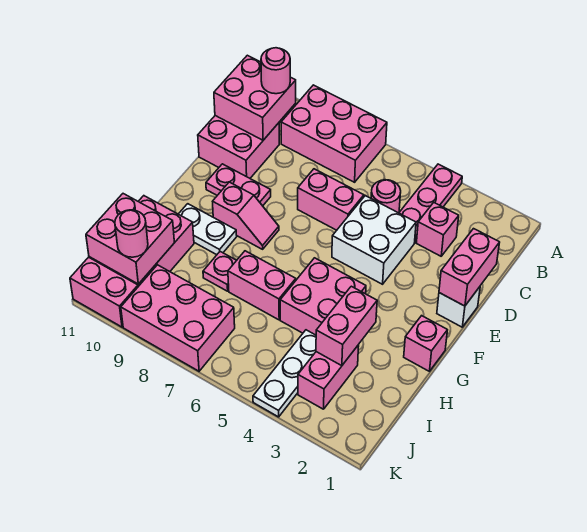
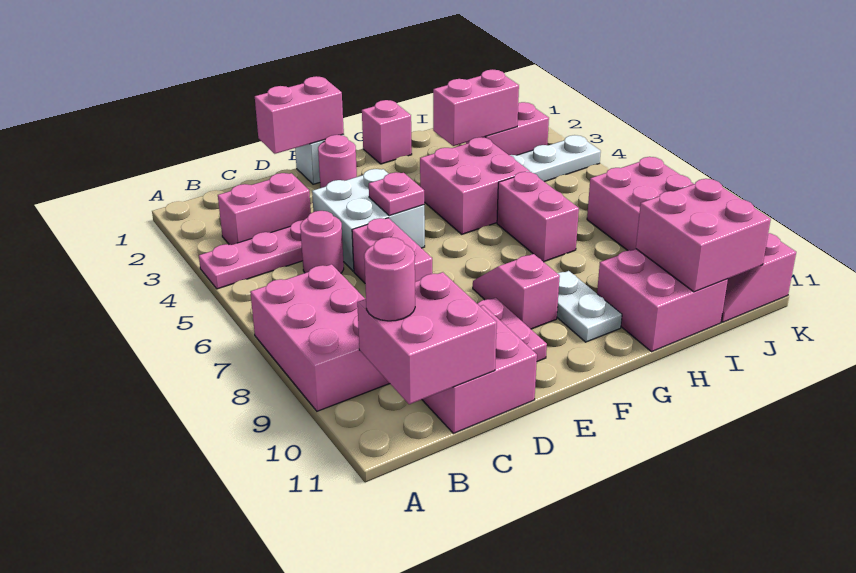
pink 1x1 brick [417,203,459,256] -> pink 1x2 brick [218,173,311,245]
pink 1x1 plate [203,252,237,291] -> pink 1x1 plate moved to [369,172,424,216]
pink 1x1 round brick [115,210,148,257] -> pink 1x1 round brick moved to [318,135,357,188]

